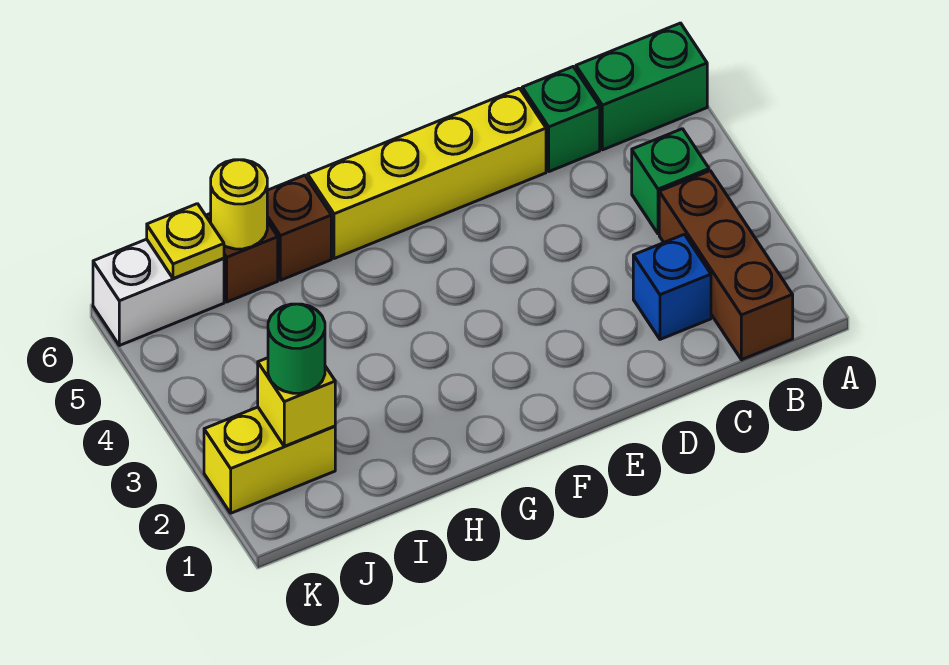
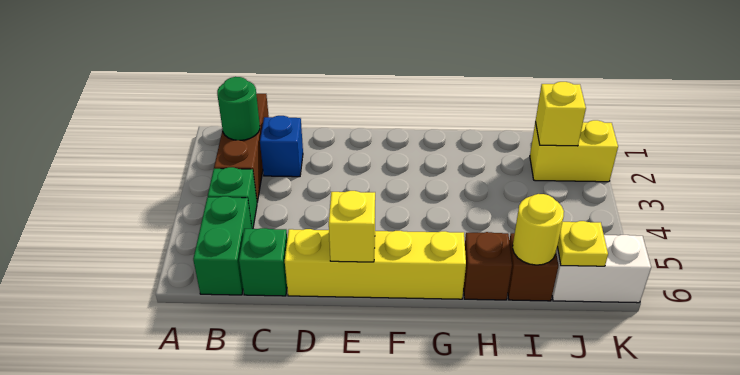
green 1x2 brick [576,23,707,150] -> green 1x2 brick turned to [193,196,252,295]
none -> yellow 1x1 brick [329,191,375,262]
green 1x1 round brick [268,304,325,393] -> green 1x1 round brick moved to [217,77,260,140]

